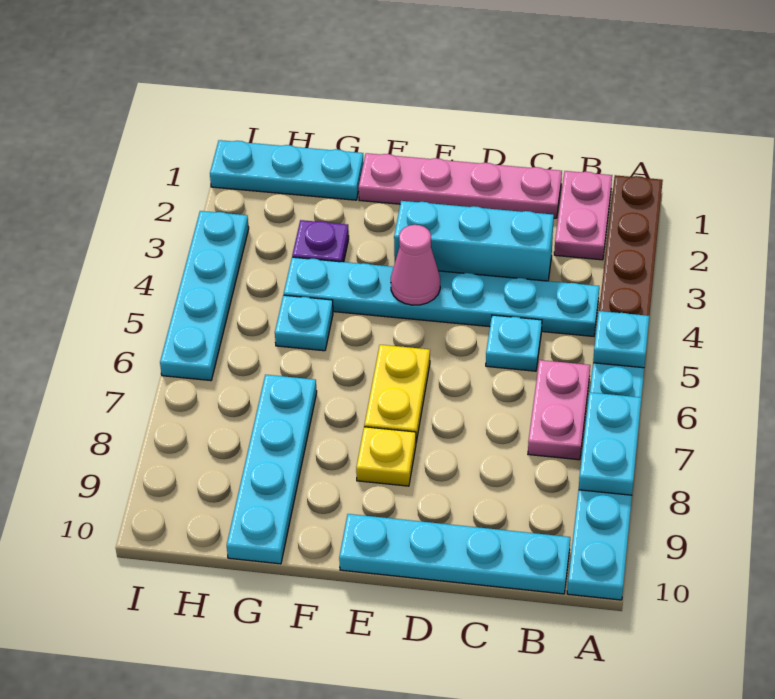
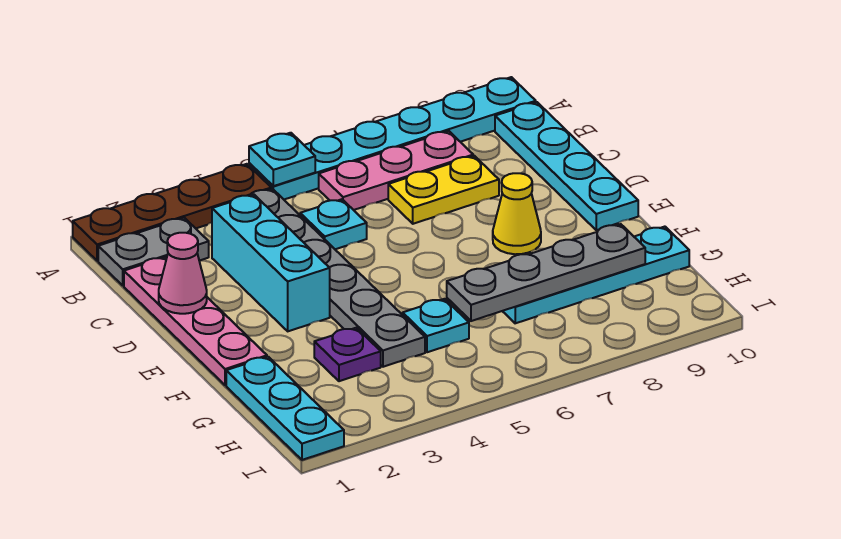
cyan 1x2 plate [579,392,642,495] -> none
pink 1x2 plate [554,171,612,260] -> grey 1x2 plate [98,218,209,286]
cyan 1x6 plate [284,257,599,336] -> grey 1x6 plate [249,189,425,367]
pink 1x2 plate [528,360,590,460] -> pink 1x3 plate [319,131,473,210]
pink 1x1 cone [391,225,440,305] -> pink 1x1 cone moved to [159,233,207,314]
yellow 1x2 plate [364,345,430,442] -> yellow 1x2 plate moved to [388,156,499,224]
yellow 1x1 plate [356,427,416,486] -> yellow 1x1 cone [493,173,541,254]
none -> grey 1x4 plate [447,224,645,321]
cyan 1x4 plate [160,211,249,381] -> none

